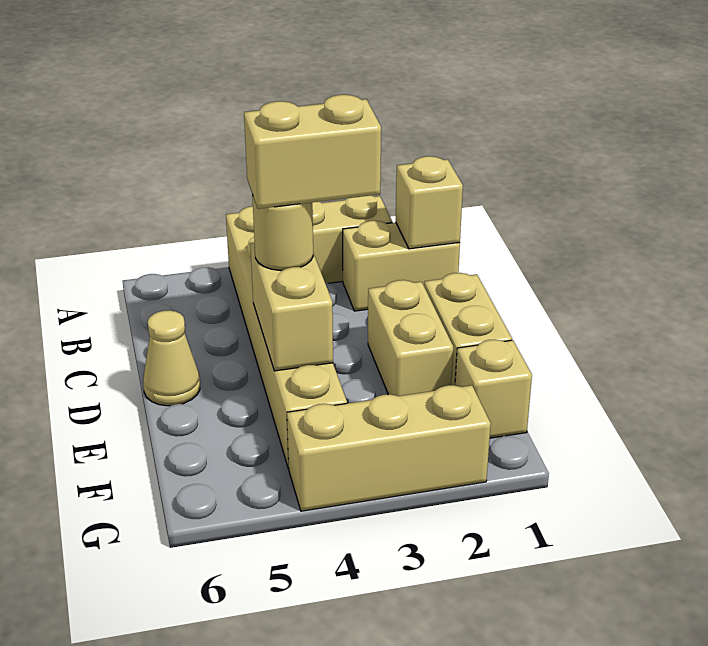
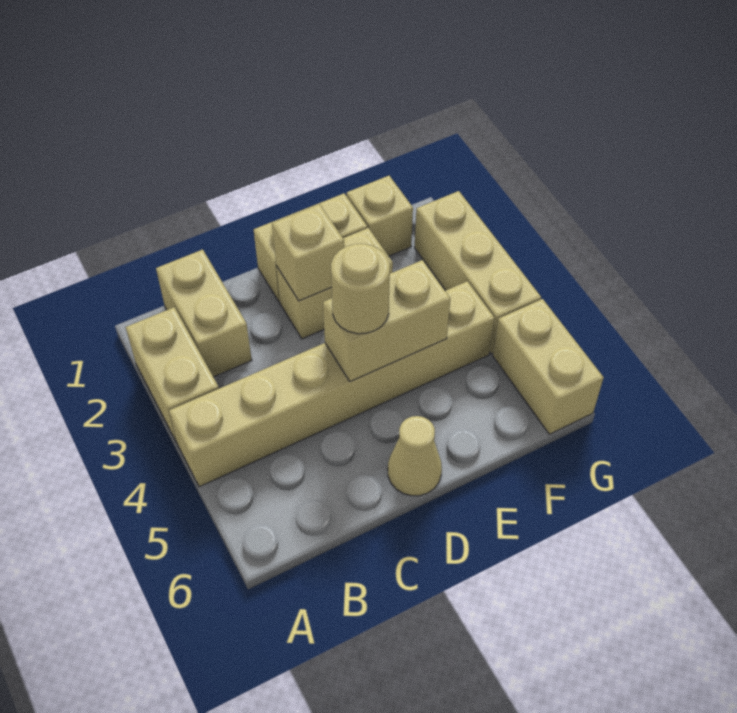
tan 1x1 brick [396,156,463,249] -> tan 1x1 brick moved to [272,204,344,301]
tan 1x2 brick [244,95,381,209] -> tan 1x2 brick moved to [493,299,604,434]

